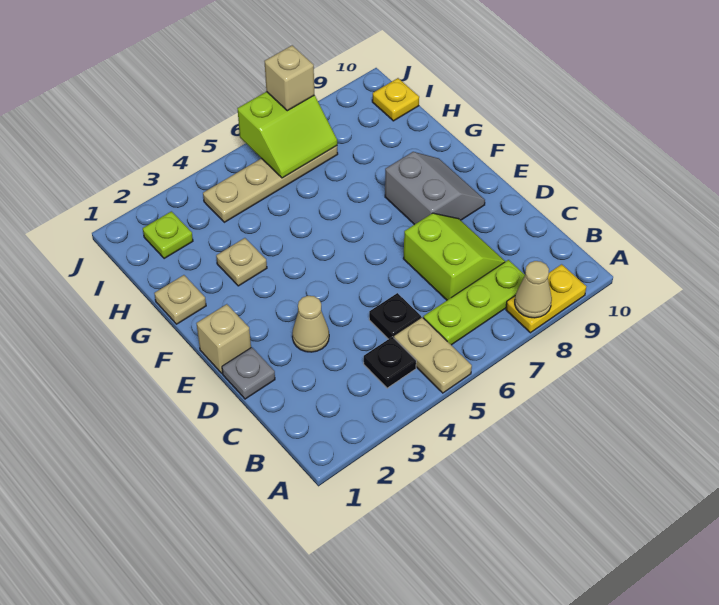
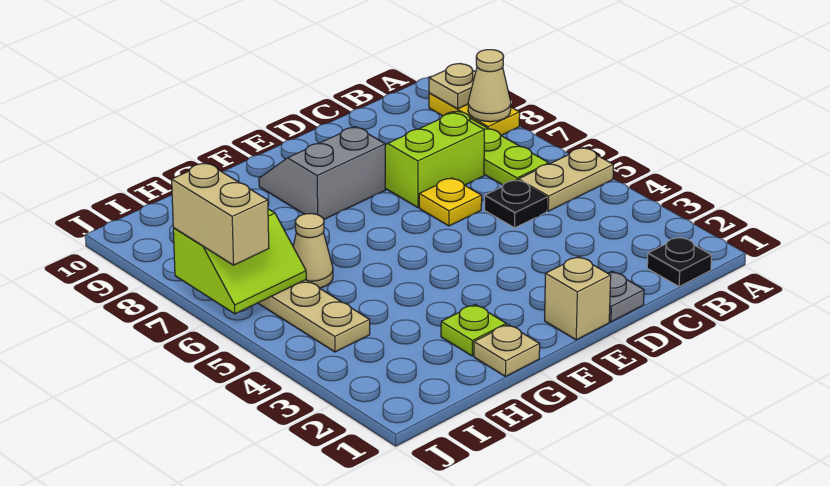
black 1x1 plate [364,337,416,388] -> black 1x1 plate moved to [647,237,712,287]
tan 1x1 cone [292,296,329,352] -> tan 1x1 cone moved to [293,214,333,288]
tan 1x1 plate [216,238,267,286] -> tan 1x1 plate moved to [429,64,476,109]
lime 1x1 plate [143,211,193,259] -> lime 1x1 plate moved to [441,305,506,356]
lime 2x2 slope [237,92,337,178] -> lime 2x2 slope turned to [173,209,306,314]
yellow 1x1 plate [372,78,419,121] -> yellow 1x1 plate moved to [419,178,482,226]
tan 1x1 brick [264,45,314,111] -> tan 1x2 brick [172,163,269,265]

